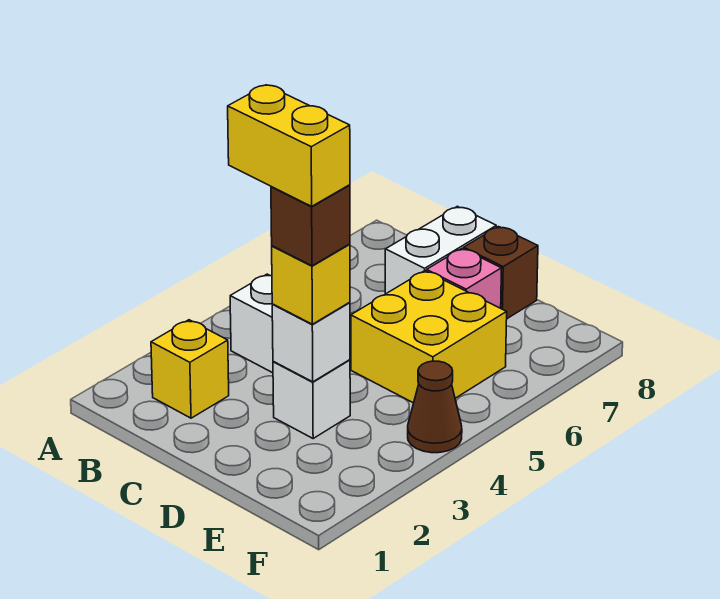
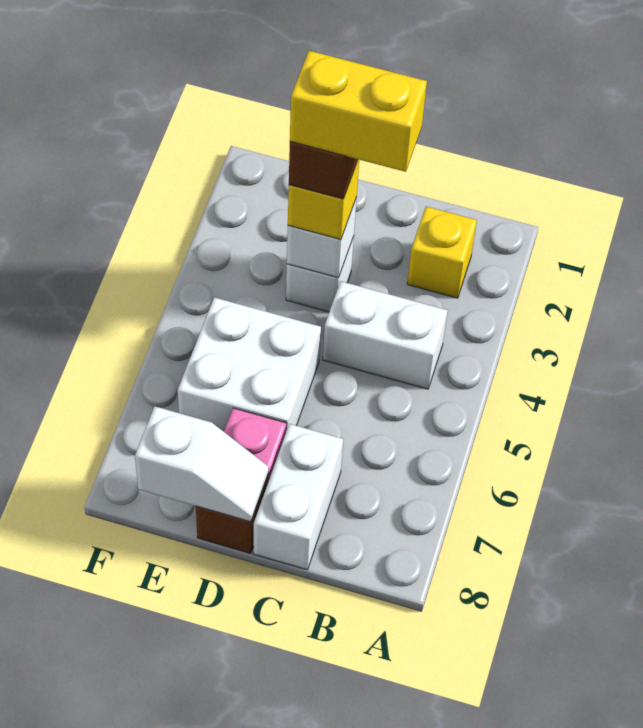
yellow 2x2 brick [351,271,507,403] -> white 2x2 brick [178,297,321,432]
none -> white 1x2 slope [135,406,269,522]
brown 1x1 cone [408,361,462,453] -> none

